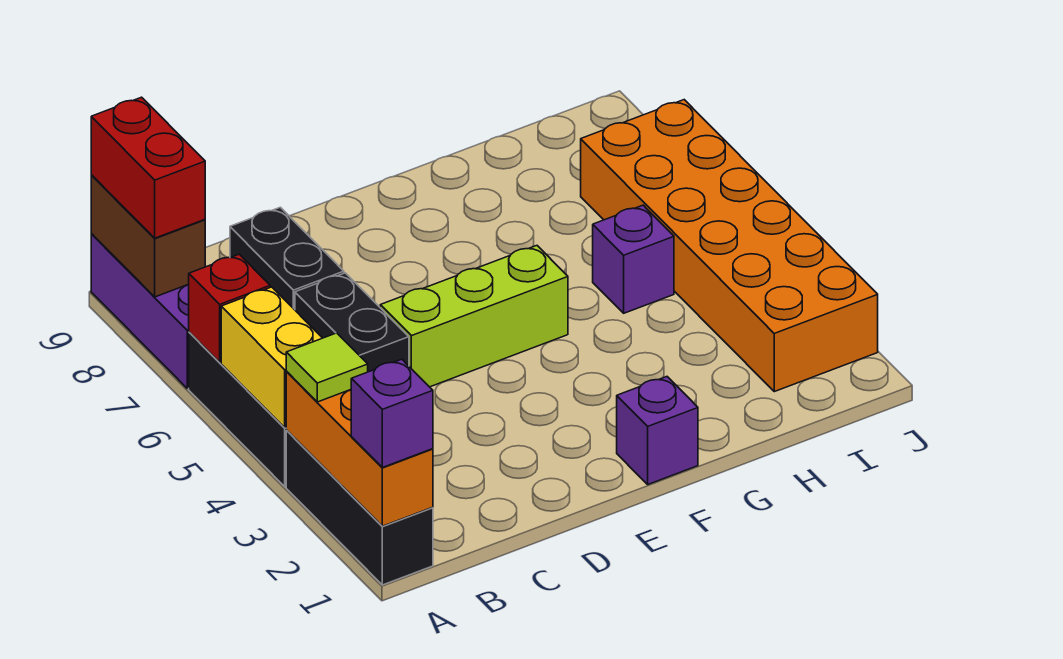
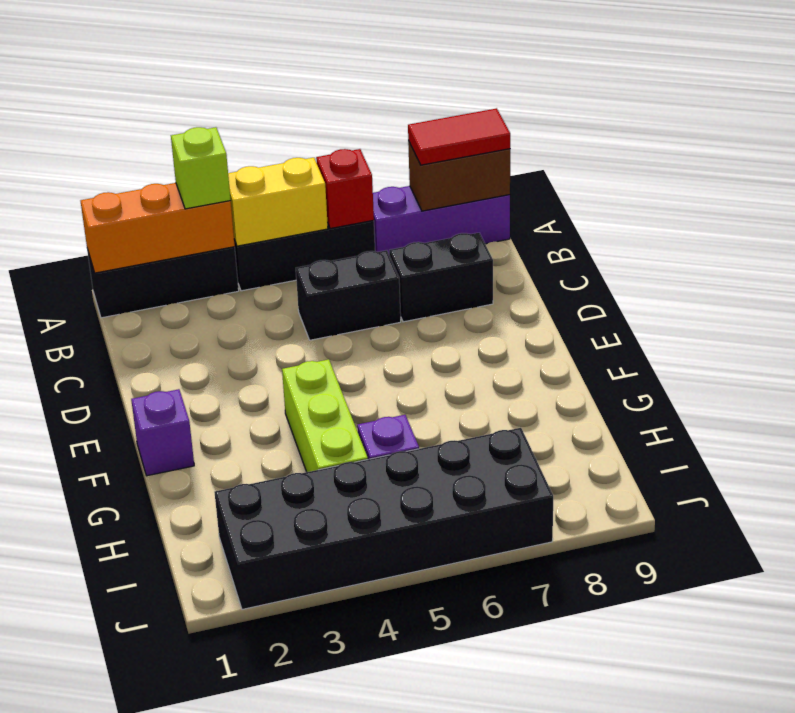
purple 1x1 brick [351,359,433,467] -> none
lime 1x1 tile [286,333,368,402] -> lime 1x1 brick [171,127,231,209]
red 1x2 brick [91,97,205,238] -> red 1x2 tile [408,108,510,165]
lime 1x3 brick [380,246,568,387] -> lime 1x3 brick moved to [282,359,368,472]
orange 2x6 brick [581,100,878,392] -> black 2x6 brick [215,428,553,609]

